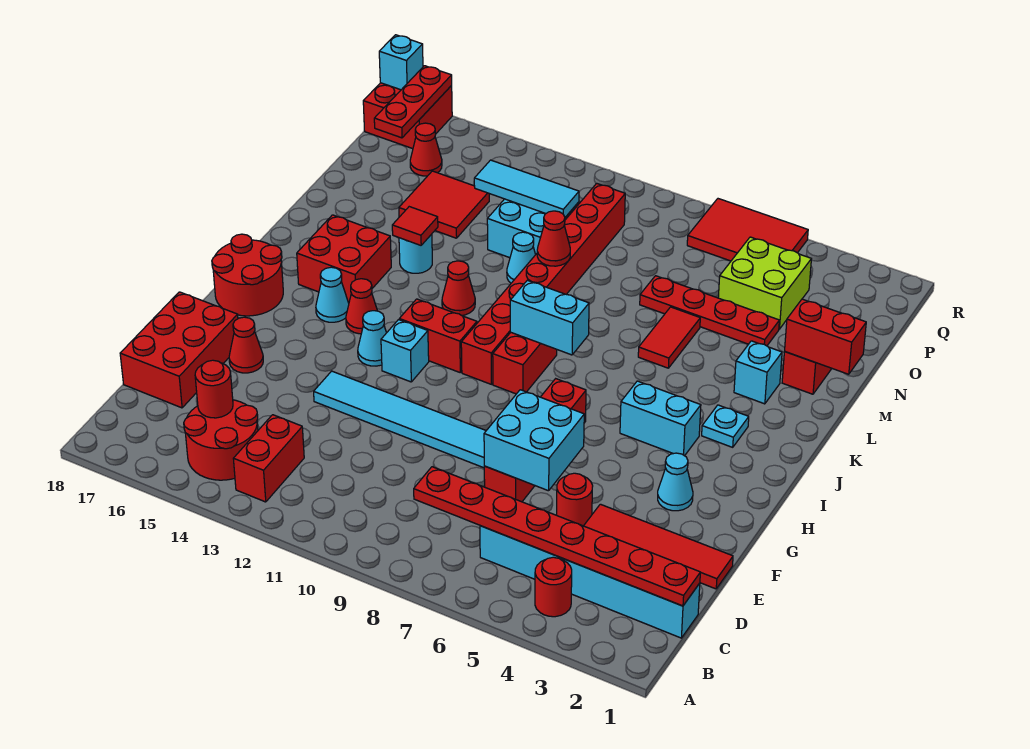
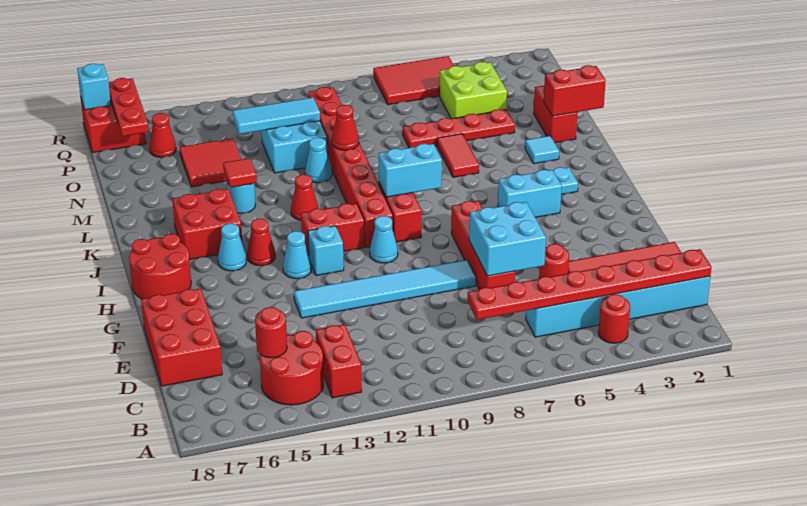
red 1x1 cone [229,317,263,373] -> none
cyan 1x1 cone [658,453,693,511] -> cyan 1x1 cone moved to [370,216,398,263]
cyan 1x1 brick [734,341,782,404] -> cyan 1x1 tile [525,136,559,164]

